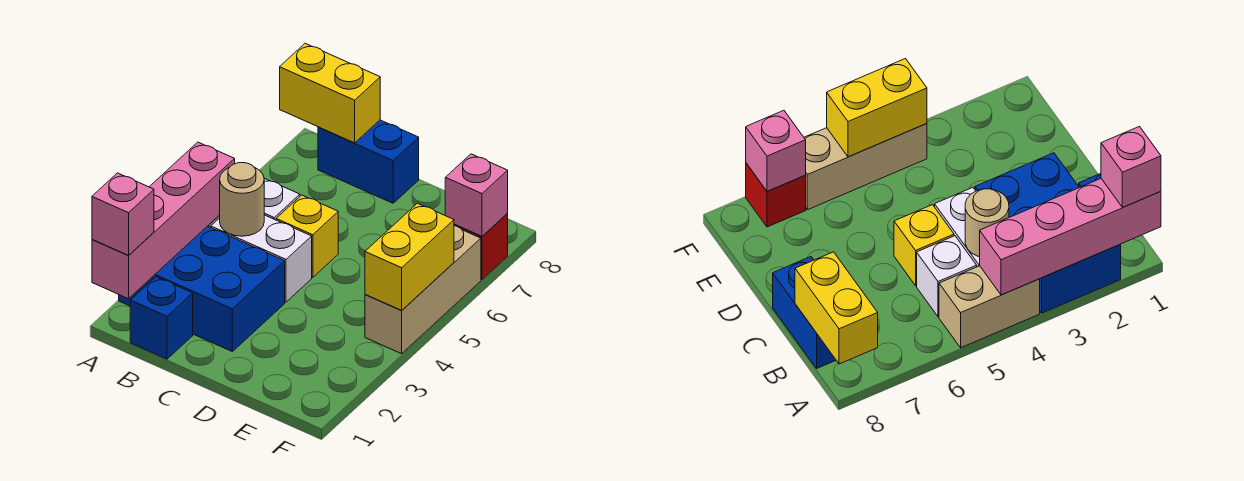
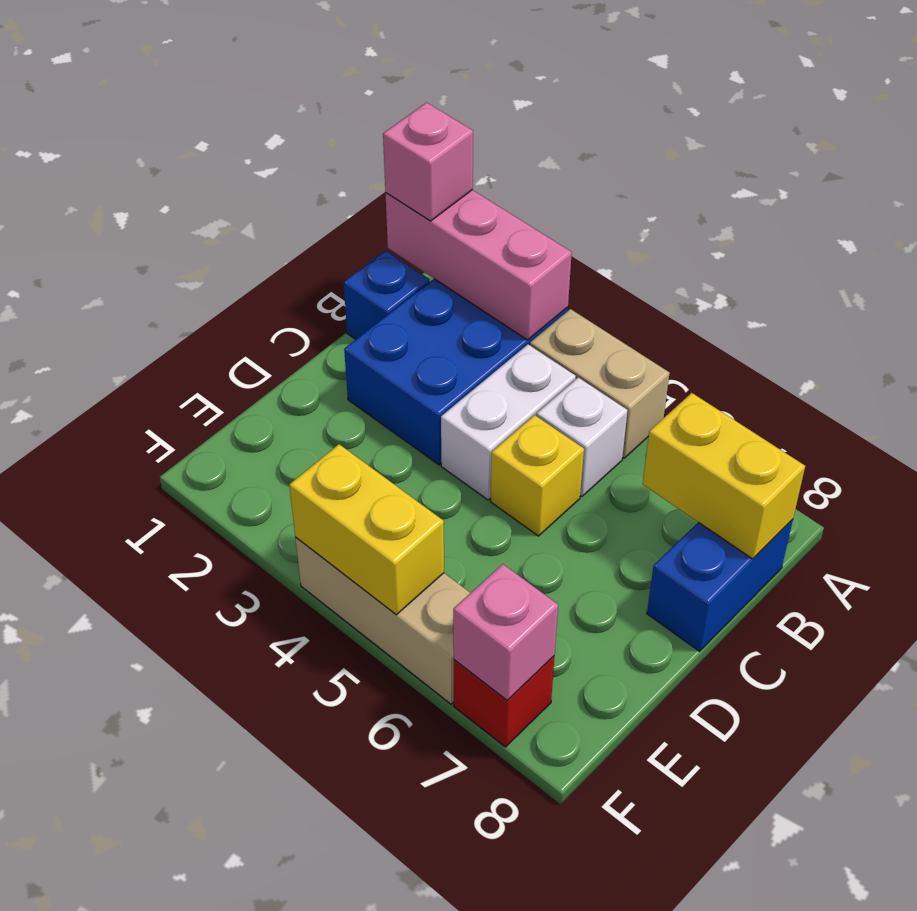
pink 1x4 brick [92,142,235,299] -> pink 1x3 brick [385,190,572,340]
yellow 1x2 brick [280,43,380,143] -> yellow 1x2 brick turned to [643,393,805,559]
tan 1x1 round brick [220,163,264,236] -> none

